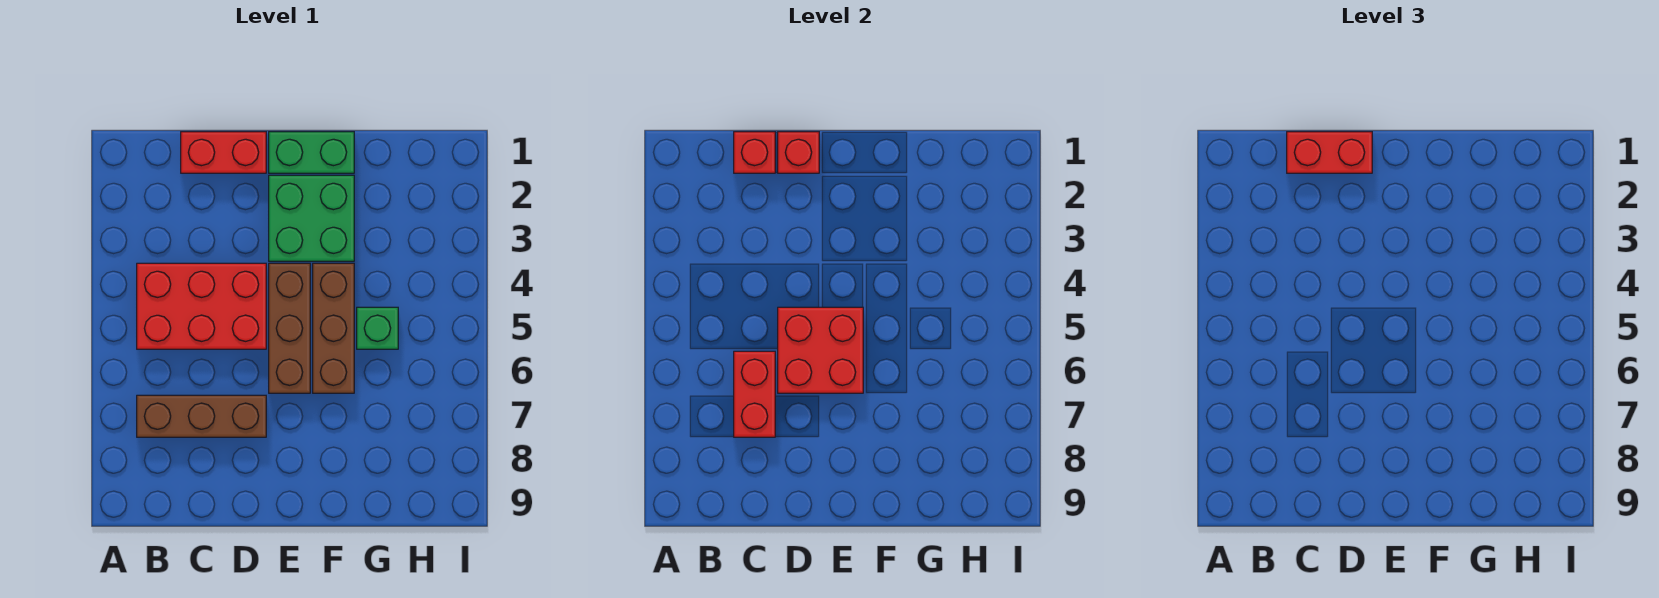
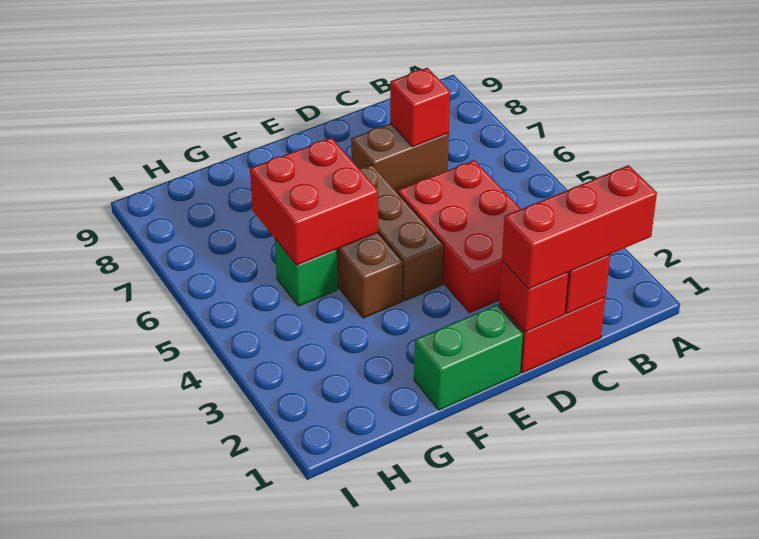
red 2x3 brick [137,263,266,349] -> red 2x3 brick turned to [398,160,521,313]
brown 1x3 brick [137,395,266,437] -> brown 1x2 brick [351,123,449,193]
red 1x2 brick [1287,132,1372,173] -> red 1x3 brick [502,165,657,289]
red 1x2 brick [734,351,775,437] -> red 1x1 brick [390,68,450,147]
red 2x2 brick [778,307,863,393] -> red 2x2 brick moved to [250,137,378,265]
green 2x2 brick [269,175,354,261] -> none

